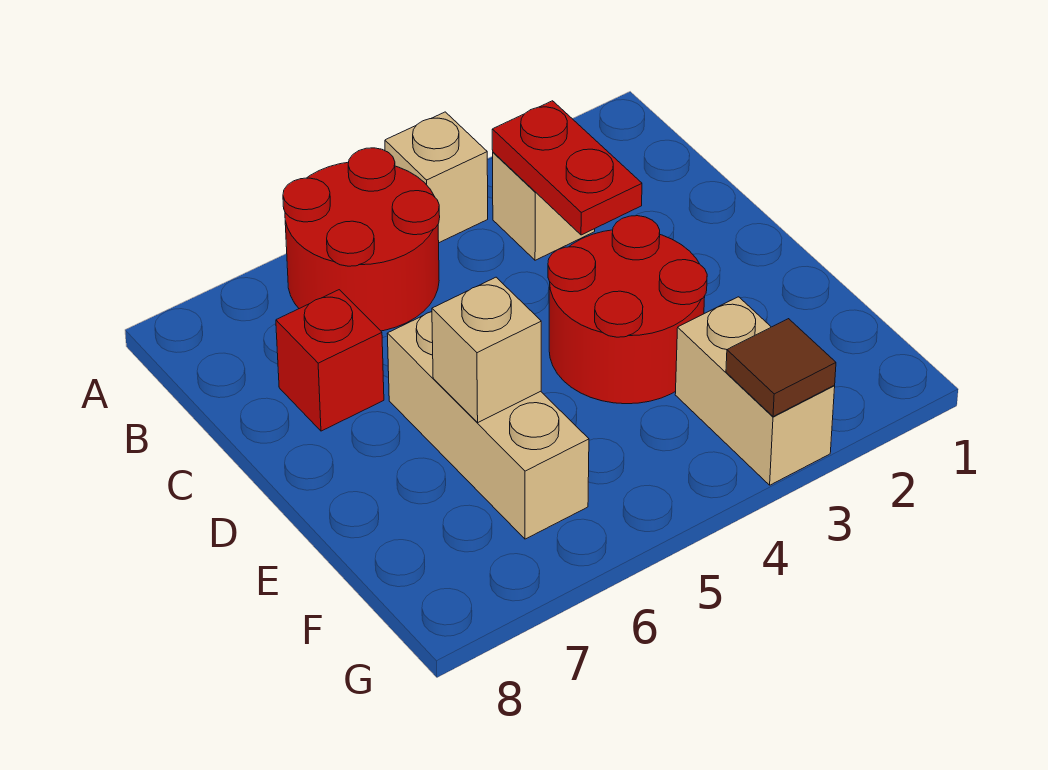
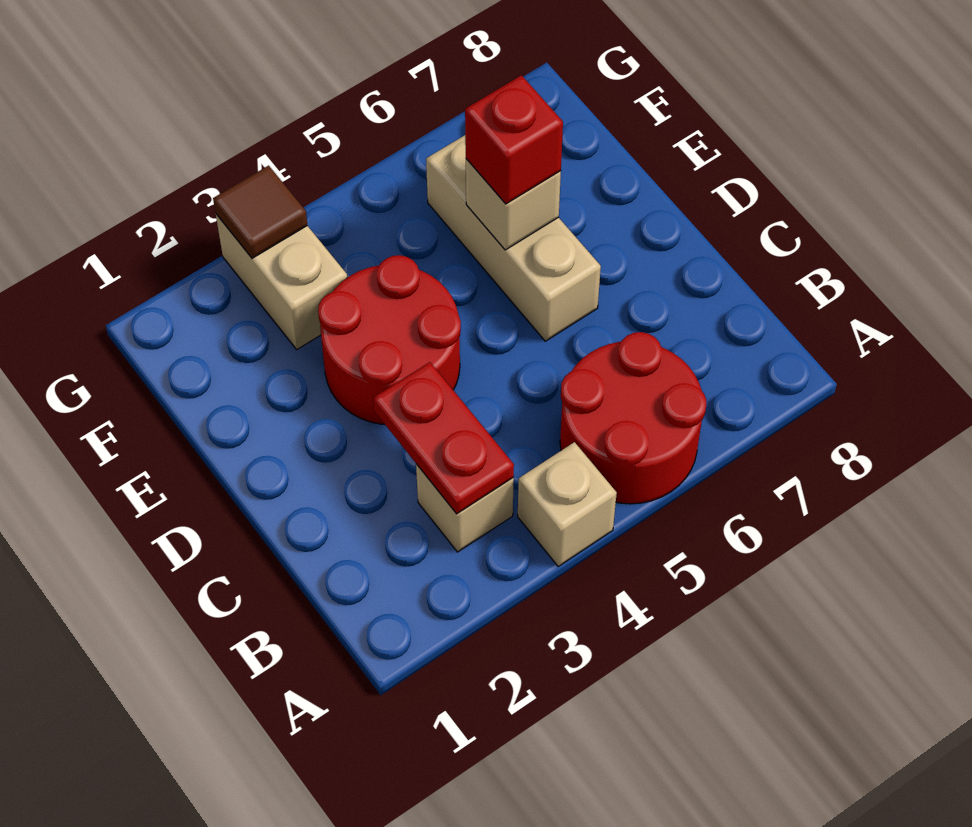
red 1x1 brick [276,290,384,431] -> red 1x1 brick moved to [465,75,563,204]

